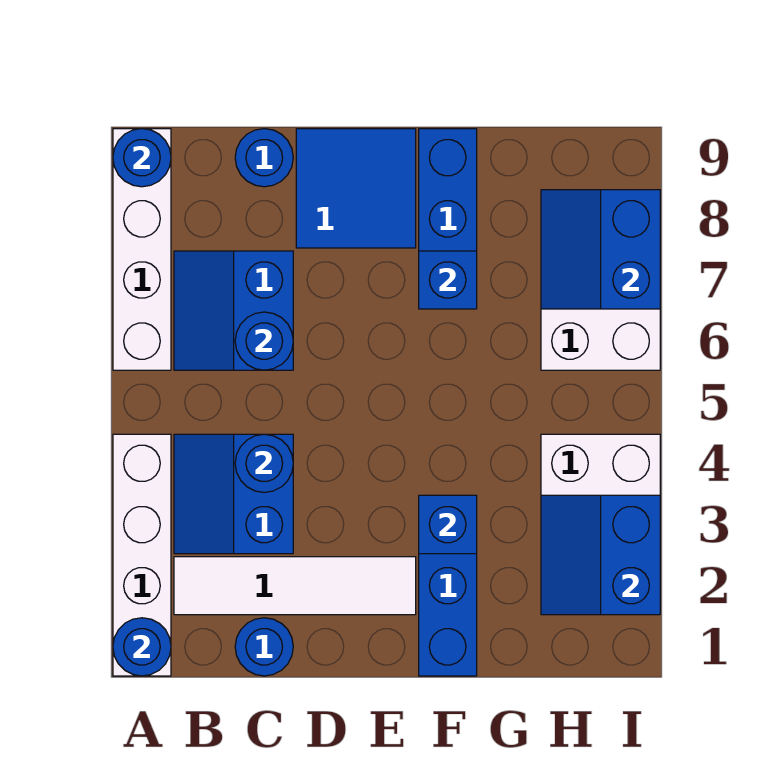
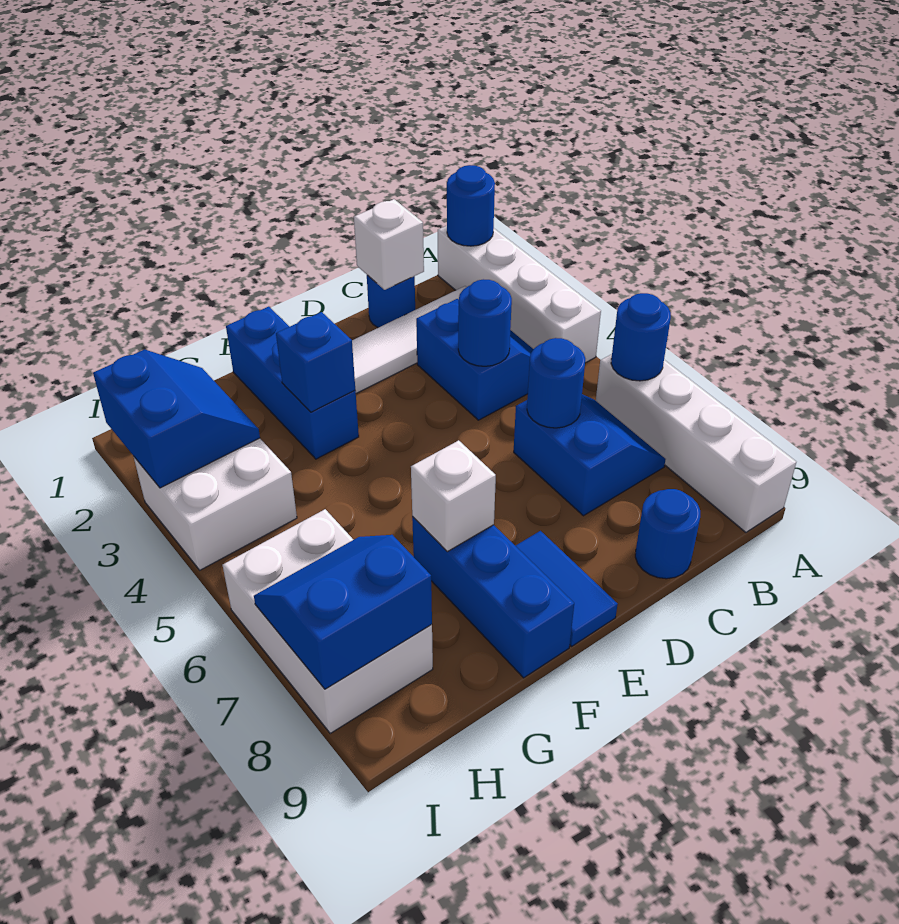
blue 1x1 round brick [113,129,171,187] -> blue 1x1 round brick moved to [611,293,671,381]
none -> white 1x1 brick [354,199,424,290]
blue 2x2 tile [296,129,416,248] -> blue 1x2 tile [516,531,618,646]
blue 1x1 brick [419,251,477,309] -> white 1x1 brick [411,440,496,552]
blue 2x2 slope [541,190,660,309] -> blue 2x2 slope turned to [254,535,432,689]

